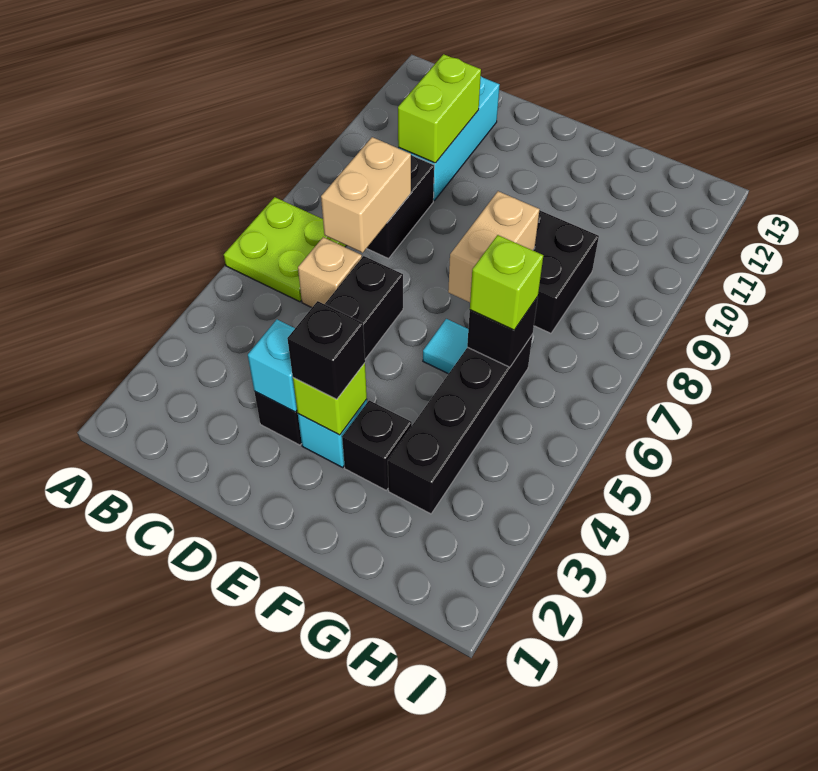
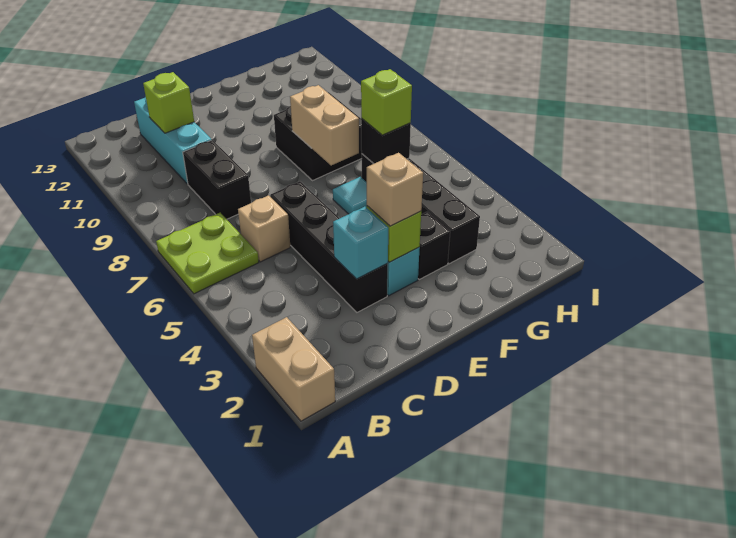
tan 1x2 brick [321,137,411,253] -> tan 1x2 brick moved to [252,317,335,421]
lime 1x2 brick [398,54,481,163] -> lime 1x1 brick [143,72,194,133]
black 1x1 brick [287,301,365,399] -> tan 1x1 brick [367,153,423,226]

